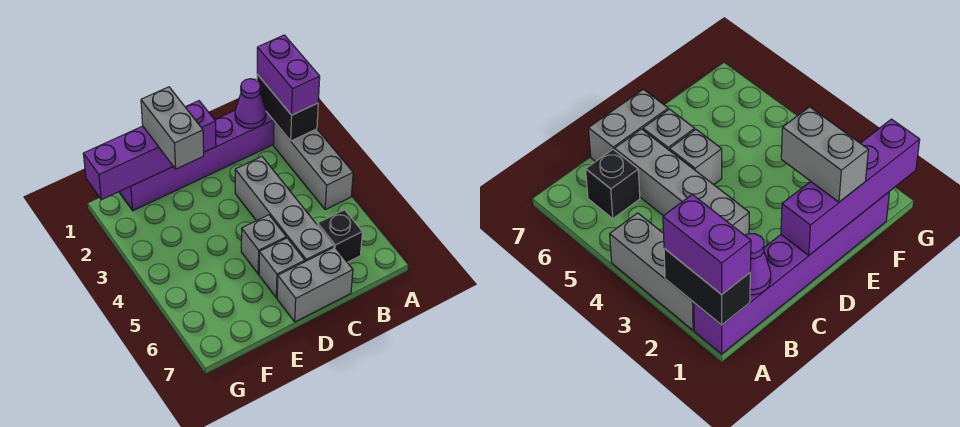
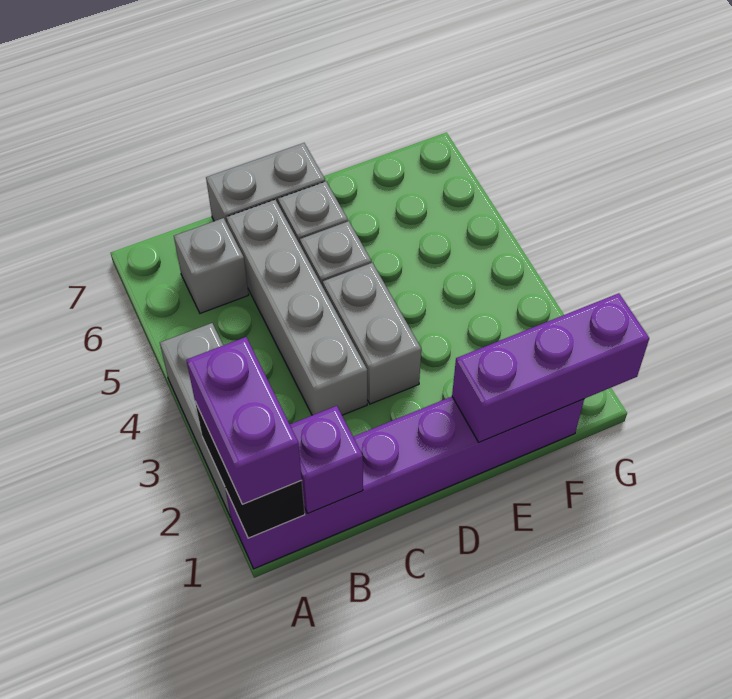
purple 1x1 cone [235,79,266,128] -> purple 1x1 brick [290,406,363,513]
black 1x1 brick [317,210,362,262] -> grey 1x1 brick [174,218,249,313]
purple 1x4 brick [83,101,216,200] -> purple 1x3 brick [452,293,649,442]
grey 1x2 brick [141,87,204,169] -> grey 1x2 brick moved to [323,263,421,404]

